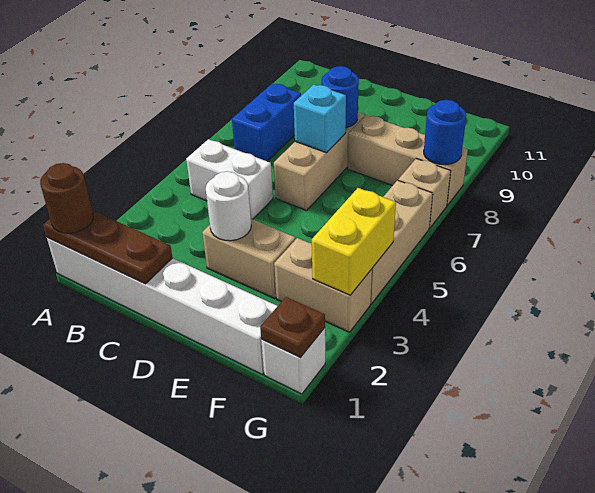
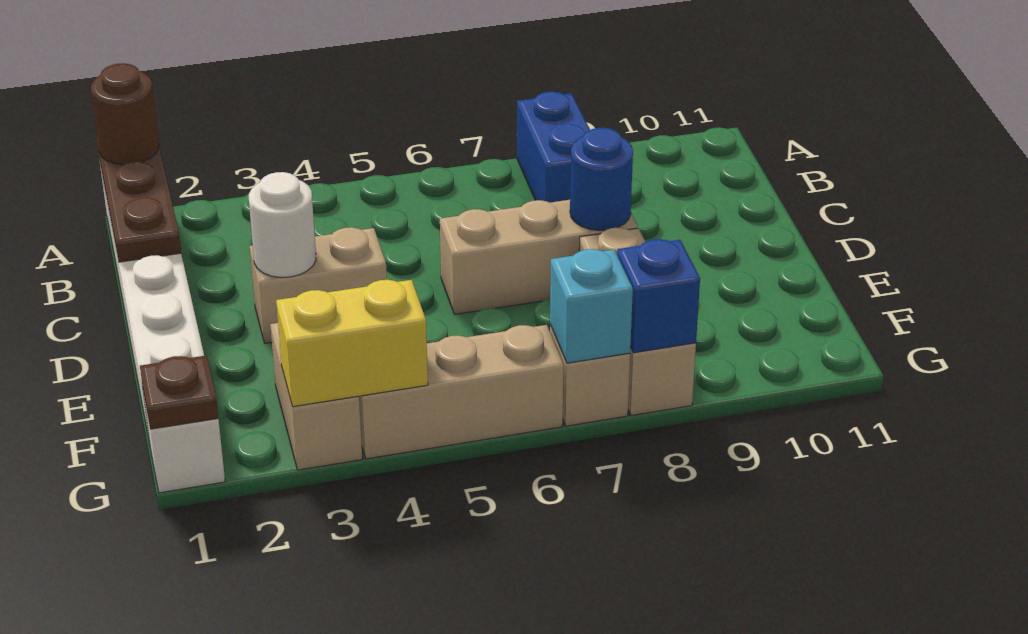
white 1x2 brick [186,139,273,219] -> none
blue 1x2 brick [232,84,301,161] -> blue 1x2 brick turned to [517,92,590,202]
tan 1x2 brick [202,219,296,298] -> tan 1x2 brick turned to [250,227,387,343]
cyan 1x1 brick [294,85,346,153] -> cyan 1x1 brick moved to [550,249,633,363]
blue 1x1 round brick [424,100,466,165] -> blue 1x1 brick [617,239,700,353]

